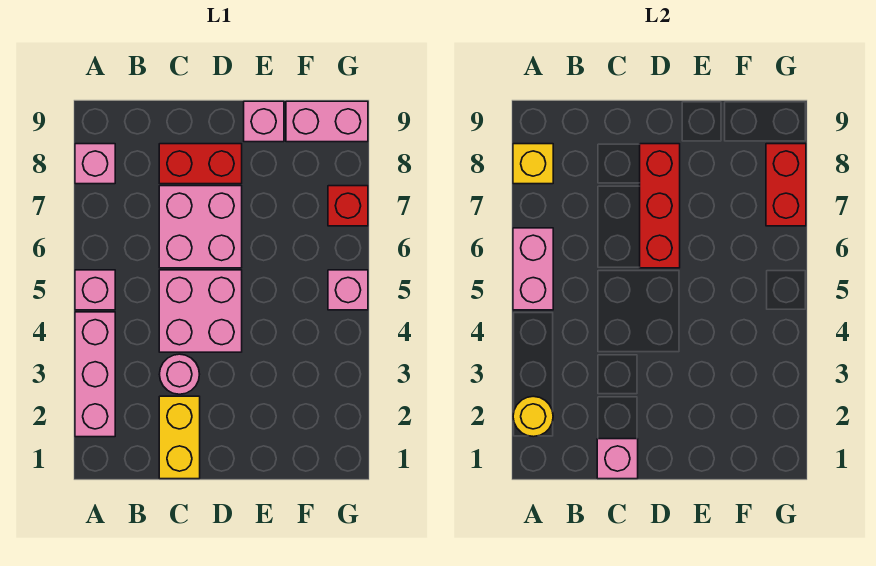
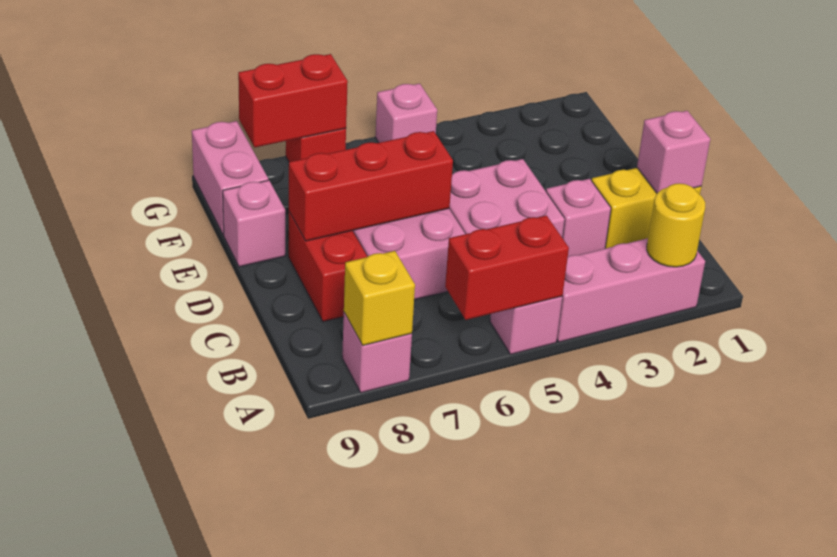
pink 1x2 brick [513,228,553,310] -> red 1x2 brick [445,215,569,320]
pink 1x1 round brick [159,354,200,394] -> pink 1x1 brick [546,179,611,257]

